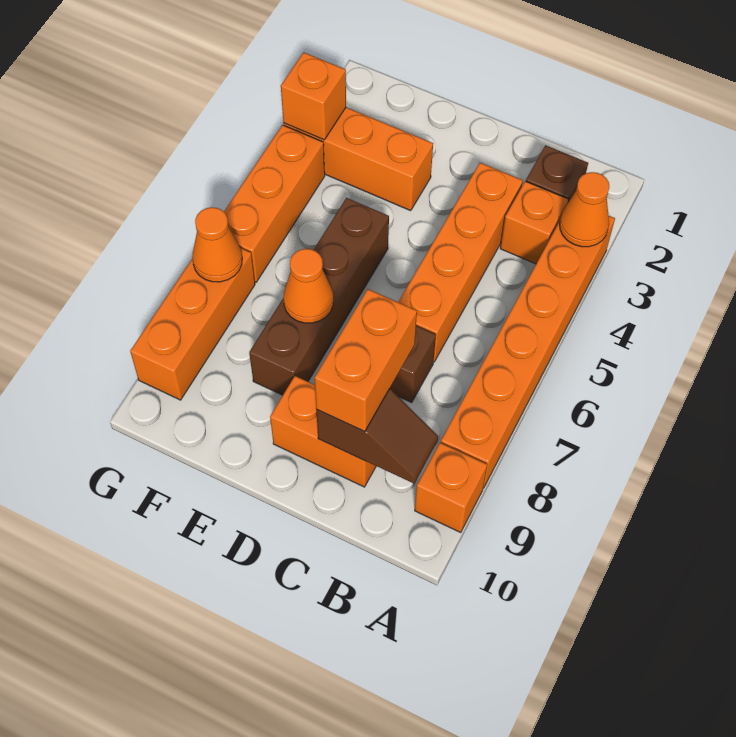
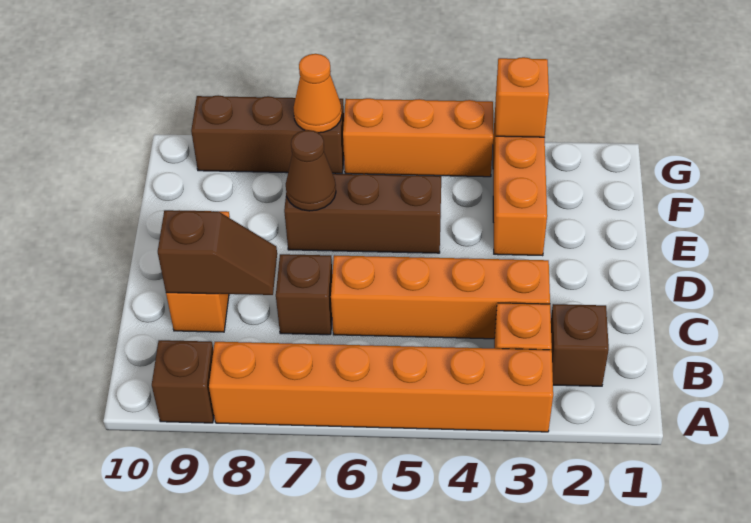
orange 1x1 cone [560,172,609,247] -> none
orange 1x1 brick [415,443,487,533] -> brown 1x1 brick [152,340,214,423]
brown 1x2 slope [316,389,438,483] -> brown 1x2 slope turned to [158,210,277,295]
orange 1x2 brick [315,289,417,432] -> none
brown 1x4 brick [249,198,389,395] -> brown 1x3 brick [284,174,441,253]
orange 1x1 cone [283,249,333,323] -> brown 1x1 cone [286,130,336,211]
orange 1x3 brick [130,248,255,400] -> brown 1x3 brick [191,95,344,174]

